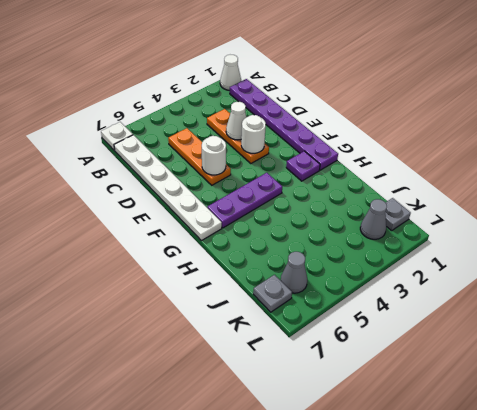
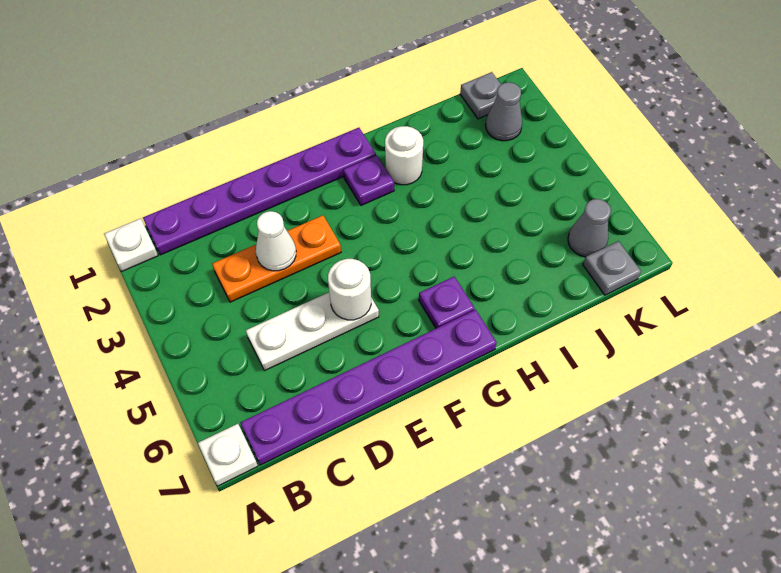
white 1x1 cone [220,55,241,90] -> white 1x1 plate [104,218,158,272]
white 1x6 plate [114,135,222,241] -> purple 1x6 plate [240,310,497,465]
orange 1x3 plate [168,128,231,185] -> white 1x3 plate [246,292,379,371]
white 1x1 round brick [241,115,266,153] -> white 1x1 round brick moved to [385,126,423,185]
purple 1x3 plate [207,173,282,228] -> purple 1x1 plate [419,277,475,328]

